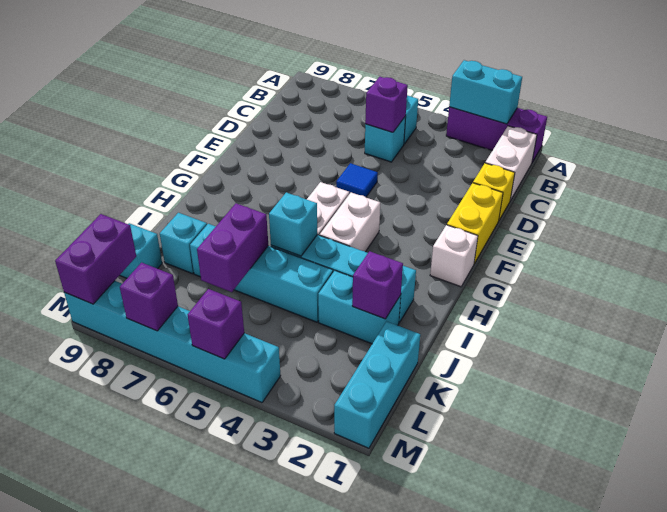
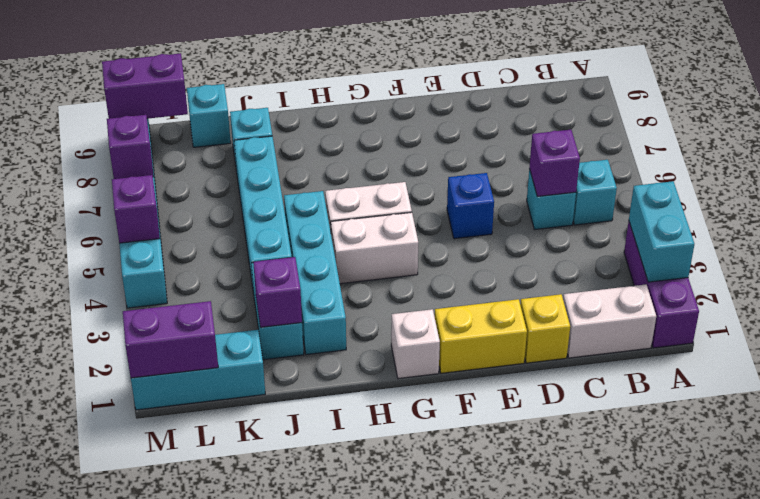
blue 1x1 tile [336,163,378,197] -> blue 1x1 brick [447,173,494,239]
cyan 1x1 brick [269,192,317,256] -> none
purple 1x2 brick [197,203,268,292] -> purple 1x2 brick moved to [123,301,218,378]

